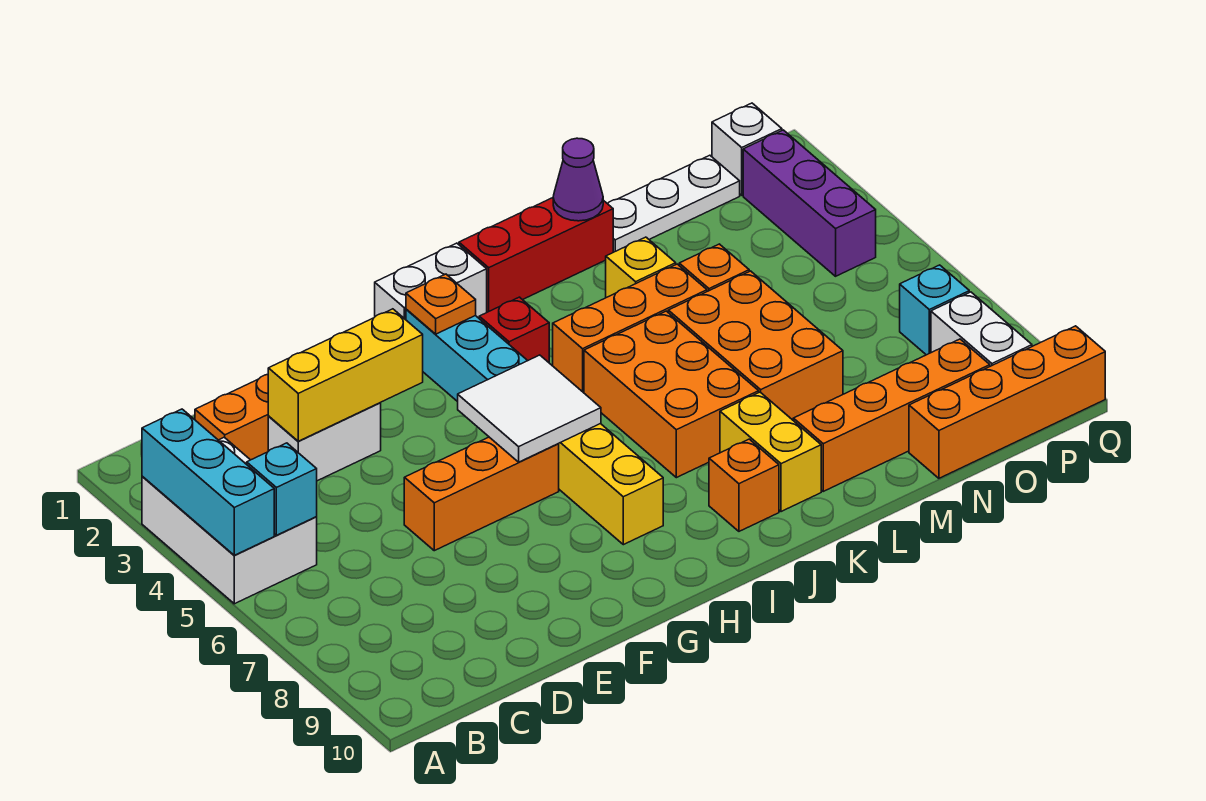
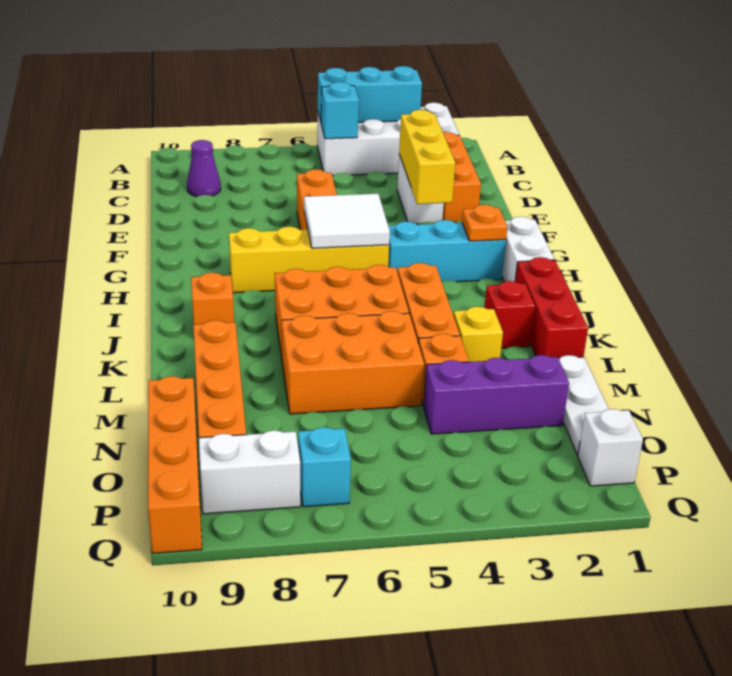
white 2x3 brick [142,437,317,604] -> white 2x4 brick [317,103,459,176]
red 1x1 brick [479,297,549,362] -> red 1x1 brick moved to [484,281,535,348]
yellow 1x2 brick [720,392,821,512] -> none
purple 1x1 cone [553,138,603,221] -> purple 1x1 cone moved to [187,140,221,197]
purple 1x3 brick [743,130,876,276] -> purple 1x3 brick moved to [424,355,569,434]

